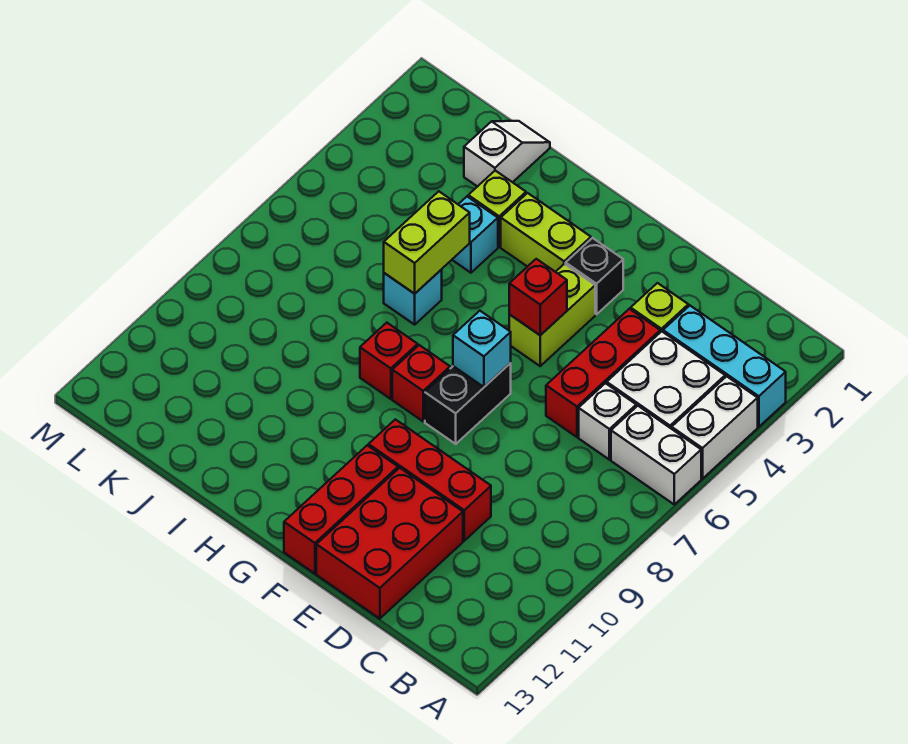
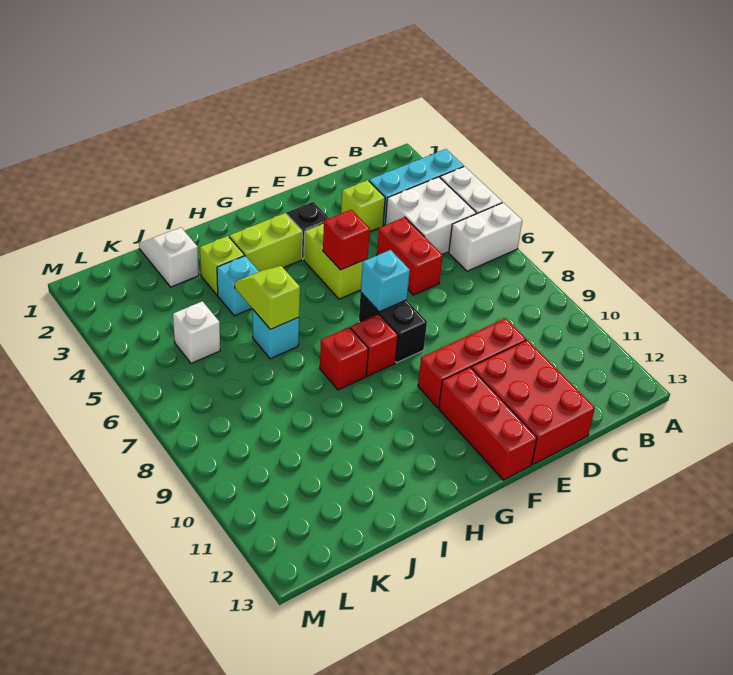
white 1x1 brick [579,383,636,460] -> white 1x1 brick moved to [173,301,220,363]
red 1x3 brick [546,309,660,437] -> red 1x2 brick [377,217,443,295]
lime 1x2 brick [384,191,470,294] -> lime 1x2 slope [234,266,300,329]

